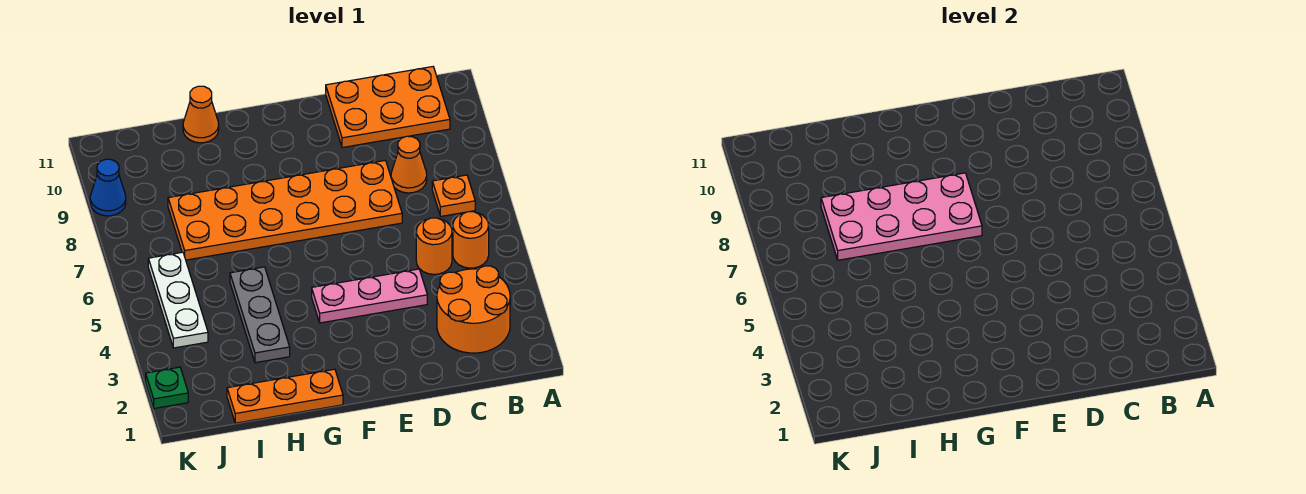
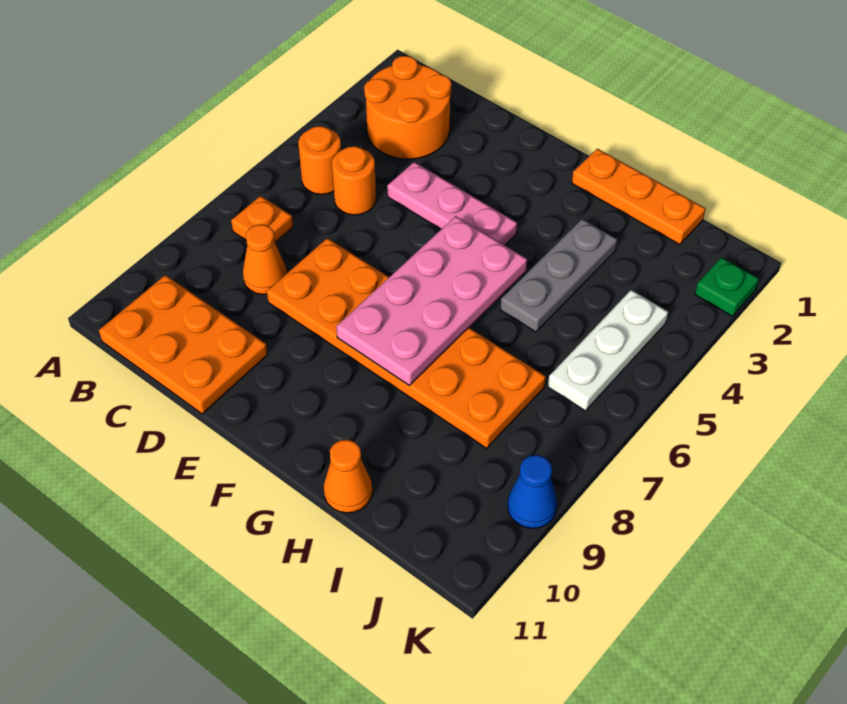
pink 2x4 plate [821,173,982,260] -> pink 2x4 plate turned to [336,216,527,385]

